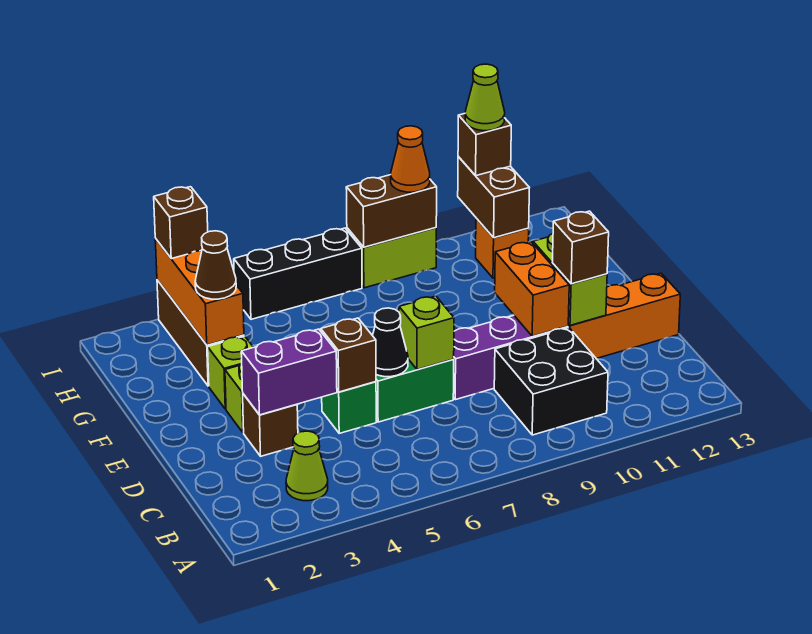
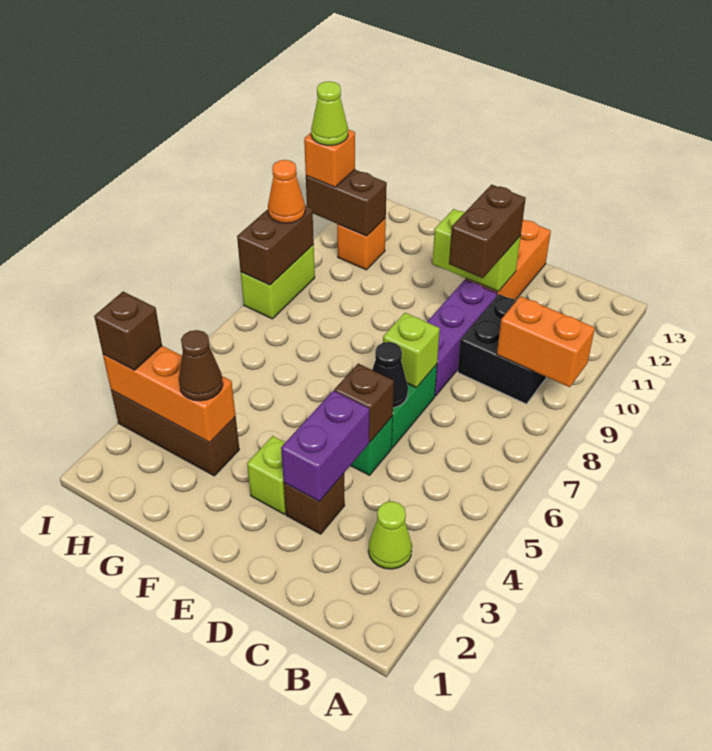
orange 1x2 brick [495,242,569,336] -> orange 1x2 brick moved to [497,296,595,387]
brown 1x1 brick [552,211,609,284] -> brown 1x2 brick [449,185,526,278]
lime 1x1 brick [208,336,253,409] -> none
black 1x3 brick [234,228,362,319] -> none
brown 1x1 brick [458,114,511,176] -> orange 1x1 brick [304,130,355,187]

